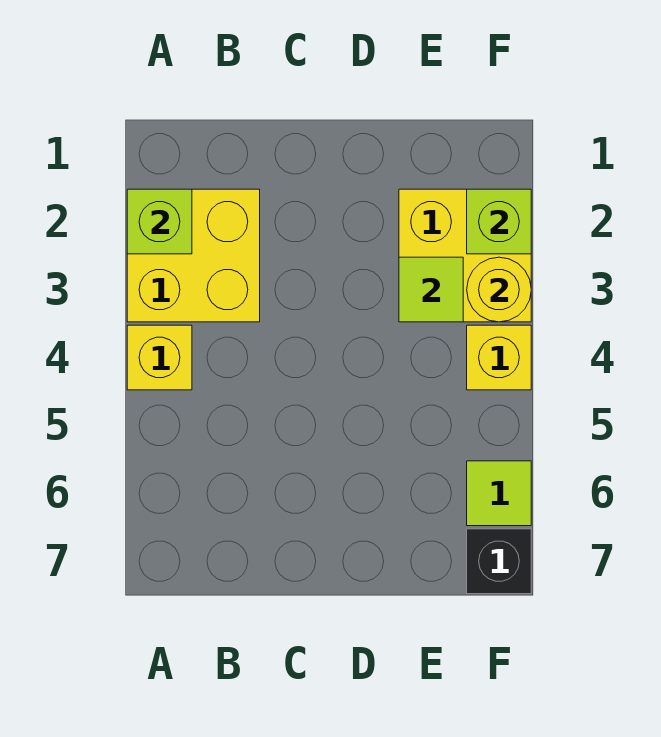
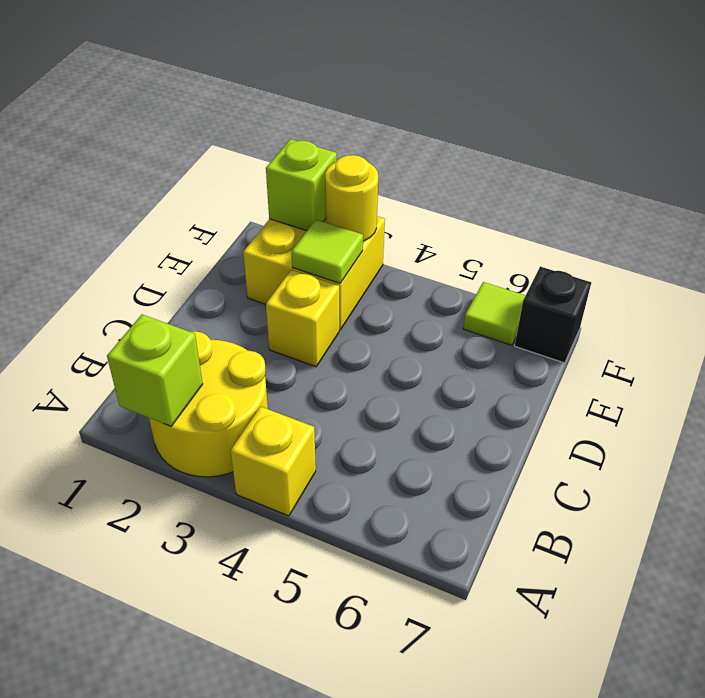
yellow 2x2 brick [127,189,260,322] -> yellow 2x2 round brick [149,331,268,477]
yellow 1x1 brick [467,325,531,390] -> yellow 1x1 brick moved to [266,270,339,367]

